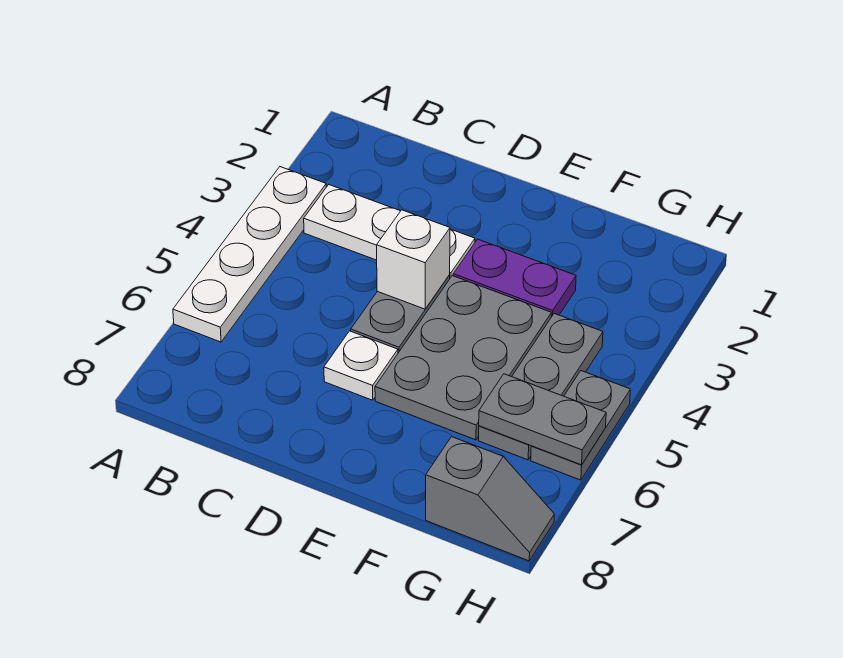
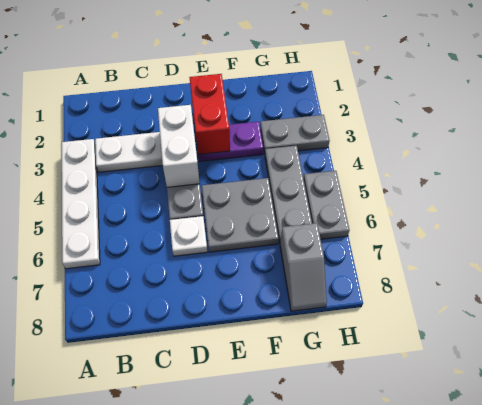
white 1x1 brick [377,210,450,309] -> white 1x2 brick [158,105,200,187]
none -> red 1x2 brick [189,74,230,154]
grey 2x3 plate [375,276,551,440] -> grey 2x2 plate [202,178,279,252]
grey 1x2 plate [479,374,606,465] -> grey 1x2 plate moved to [260,115,330,153]
grey 1x2 slope [426,437,554,561] -> grey 1x2 slope turned to [280,223,327,311]

